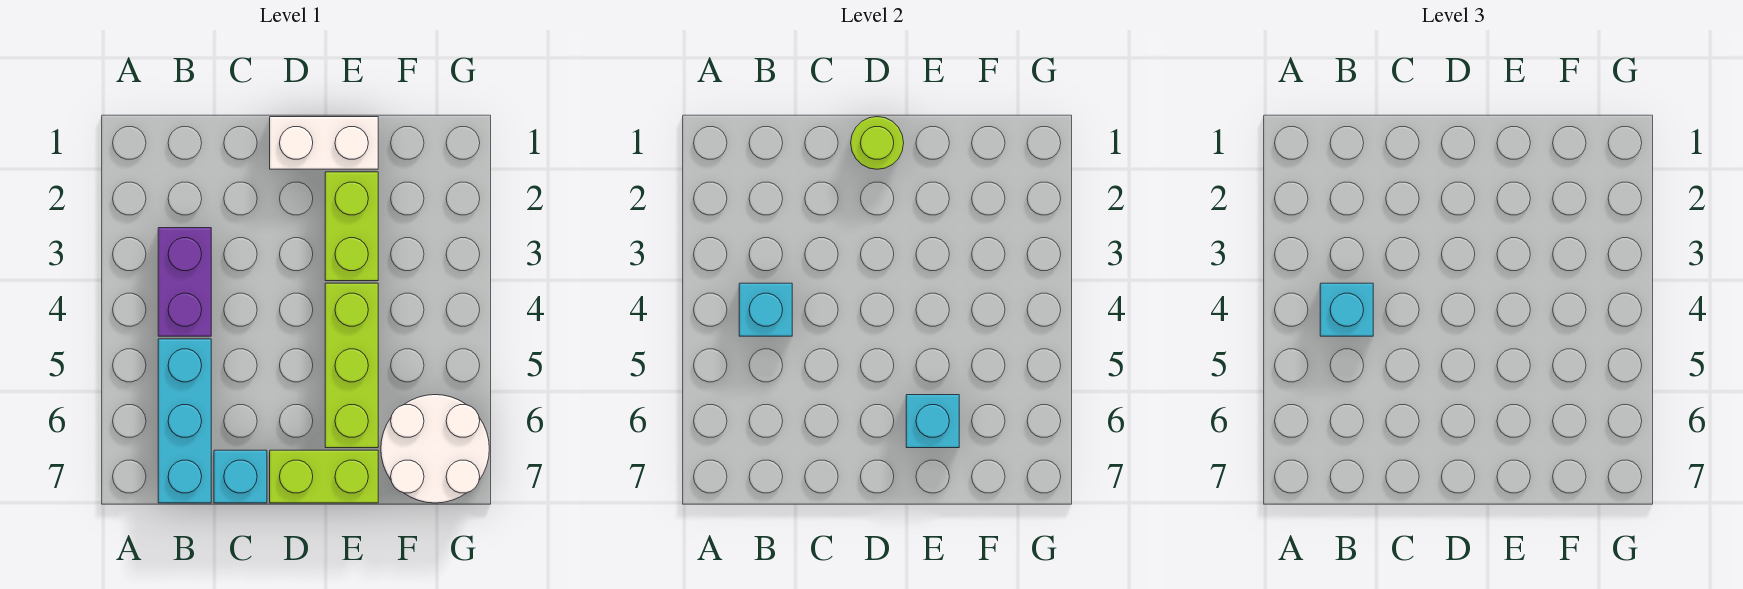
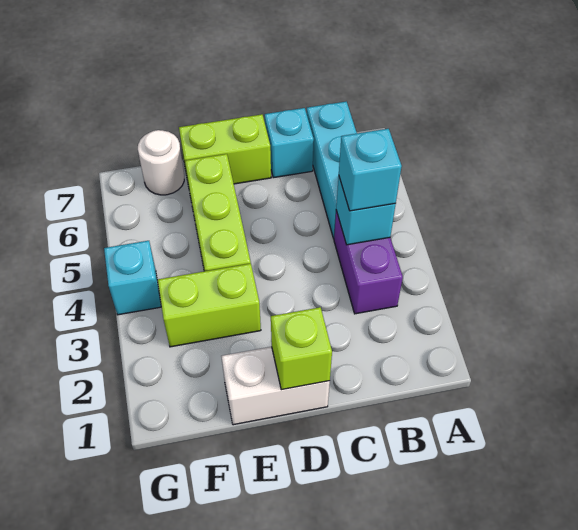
lime 1x1 round brick [851,117,904,169] -> lime 1x1 brick [271,307,332,390]
lime 1x2 brick [325,172,378,281] -> lime 1x2 brick turned to [157,264,261,347]
cyan 1x1 brick [906,395,959,448] -> cyan 1x1 brick moved to [104,241,161,315]
white 2x2 round brick [381,395,489,503] -> white 1x1 round brick [138,130,184,195]

